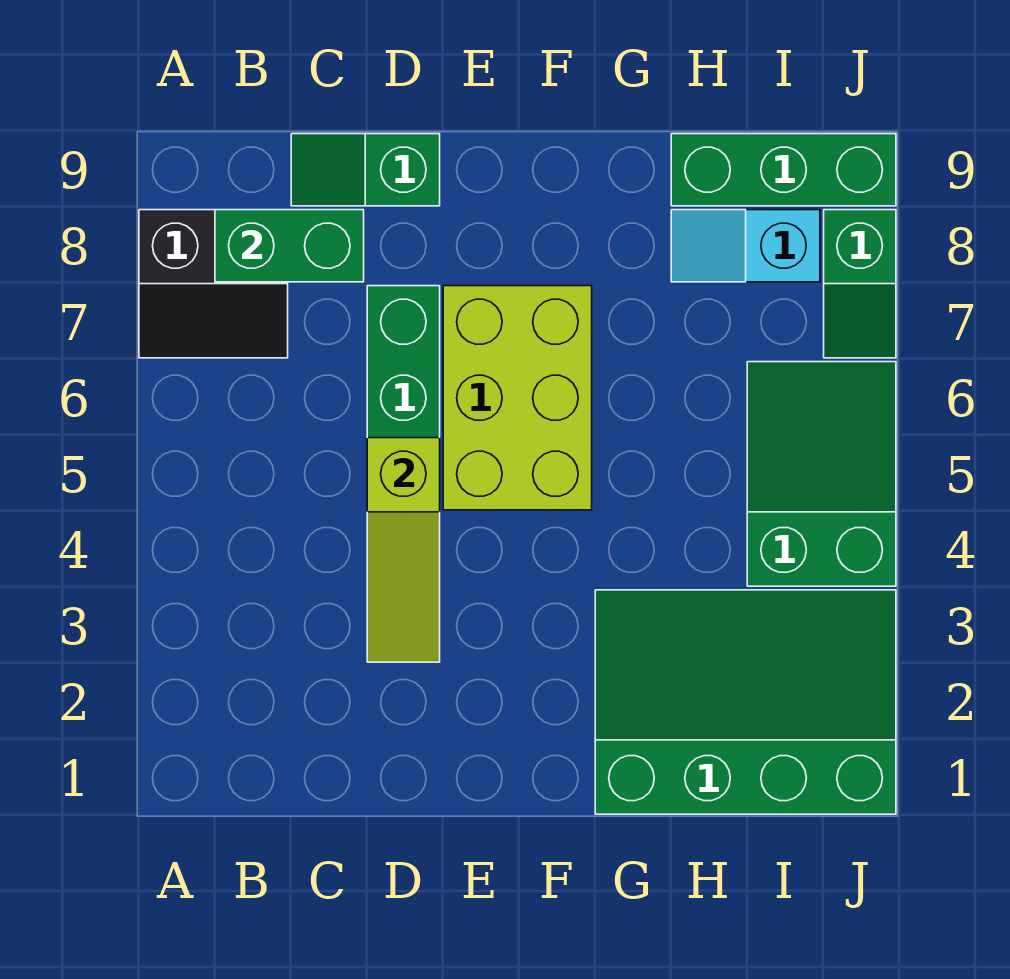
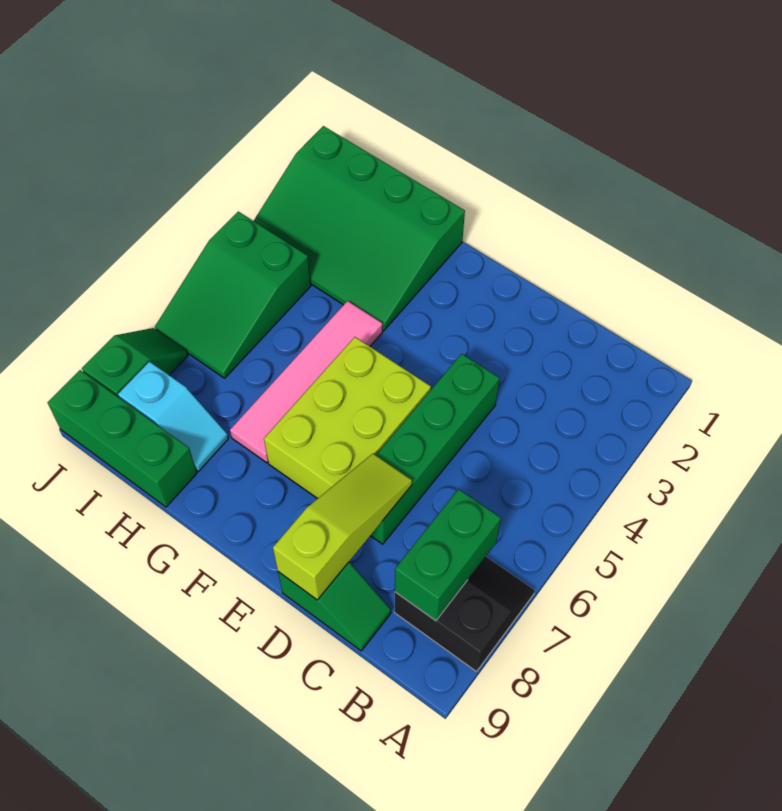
green 1x2 brick [215,210,364,282] -> green 1x2 brick turned to [395,489,501,621]
lime 1x3 slope [367,438,440,662] -> lime 1x3 slope moved to [273,454,412,600]
none -> pink 1x4 tile [230,301,383,463]

